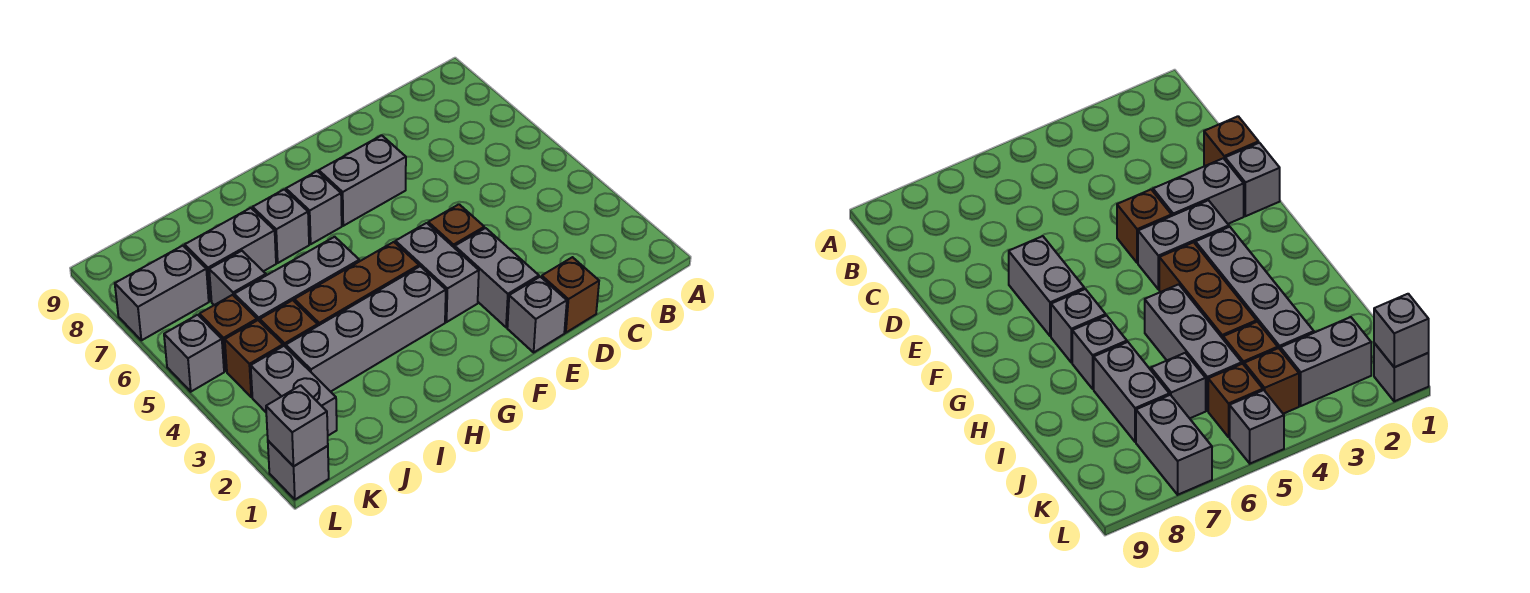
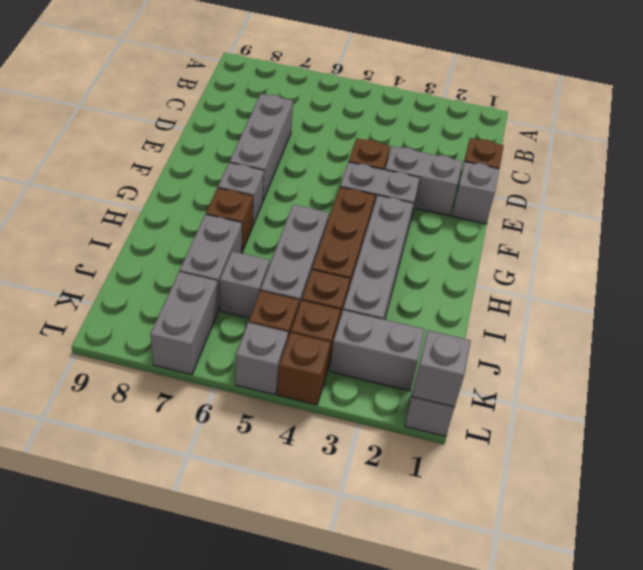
grey 1x2 brick [319,135,406,226] -> grey 1x3 brick [230,94,293,200]
grey 1x1 brick [253,189,309,263] -> brown 1x1 brick [206,188,253,253]
none -> brown 1x1 brick [277,333,331,405]

